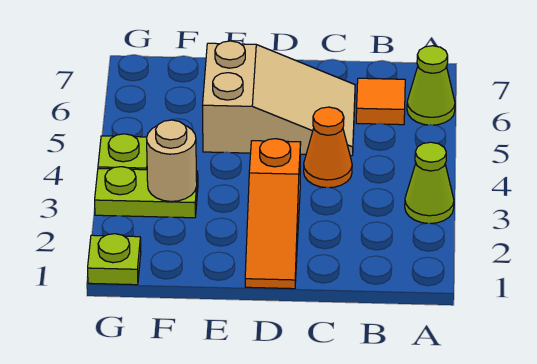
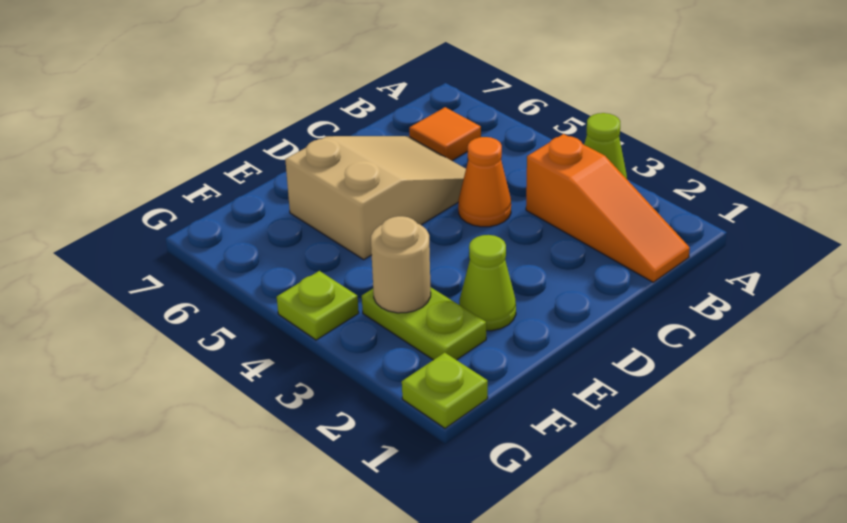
lime 1x1 cone [407,46,455,125] -> lime 1x1 cone moved to [459,235,516,331]
orange 1x3 slope [245,139,301,289] -> orange 1x3 slope moved to [526,134,690,282]
lime 1x2 plate [95,167,198,218] -> lime 1x2 plate turned to [362,287,486,360]

